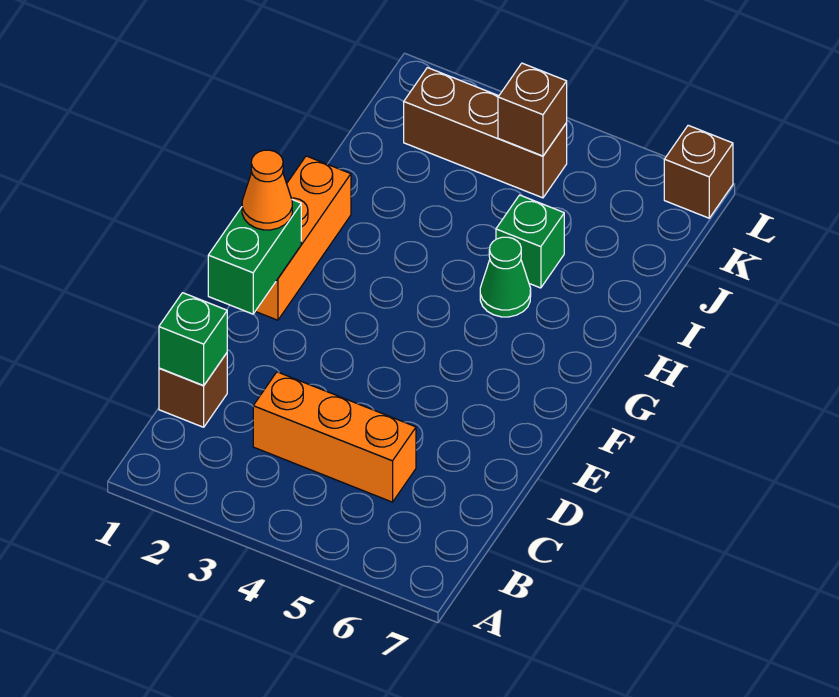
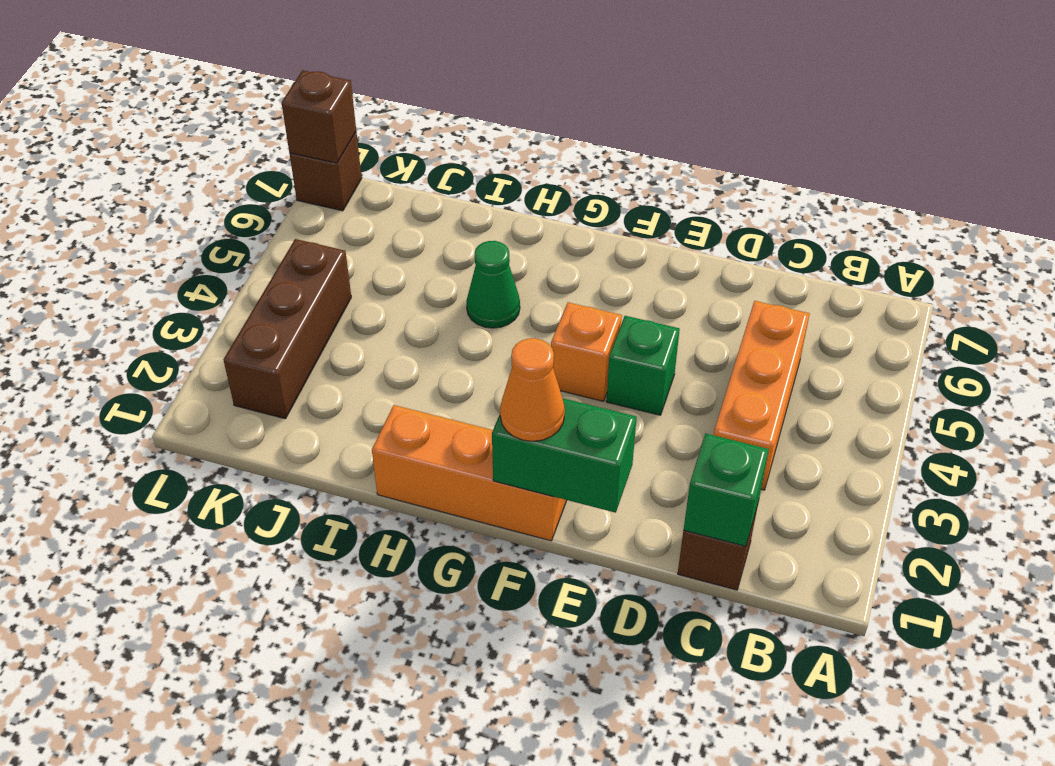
none -> orange 1x1 brick [551,302,622,401]
green 1x1 brick [496,195,564,288] -> green 1x1 brick moved to [606,316,680,415]
brown 1x1 brick [498,63,567,156] -> brown 1x1 brick moved to [282,70,356,163]

